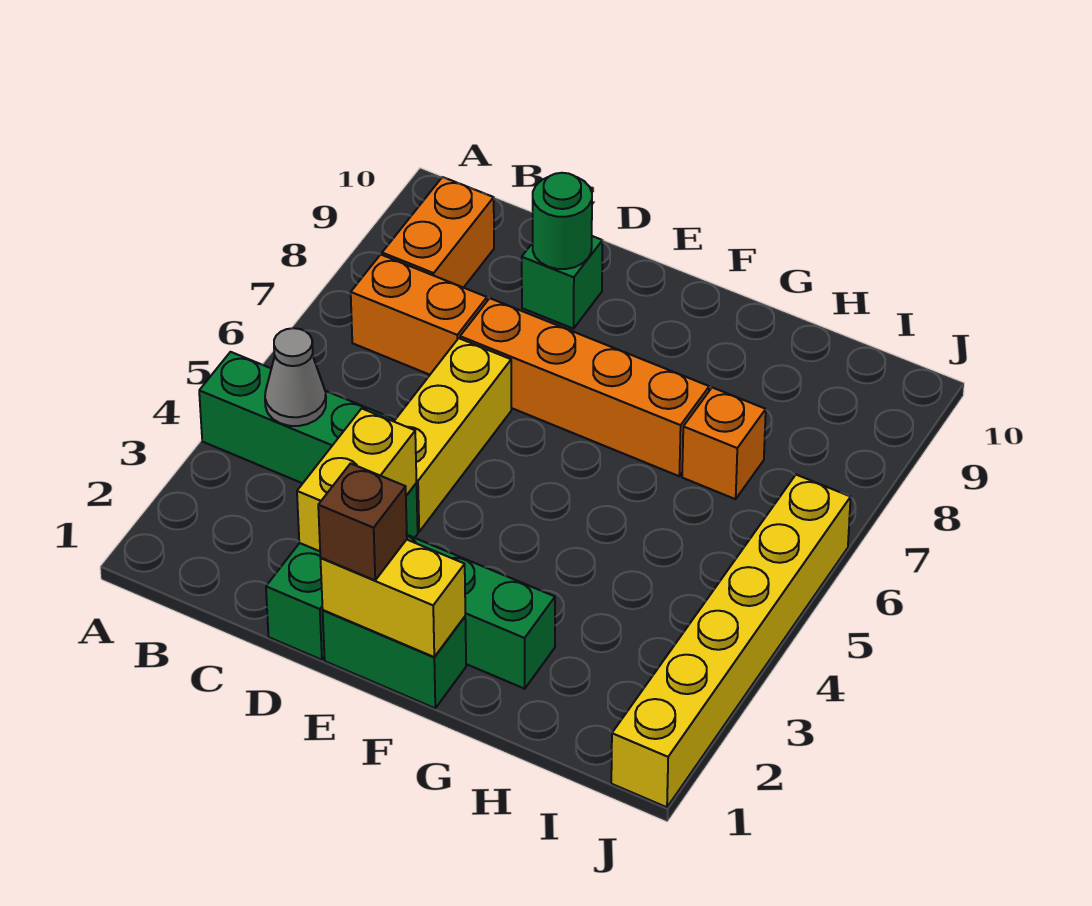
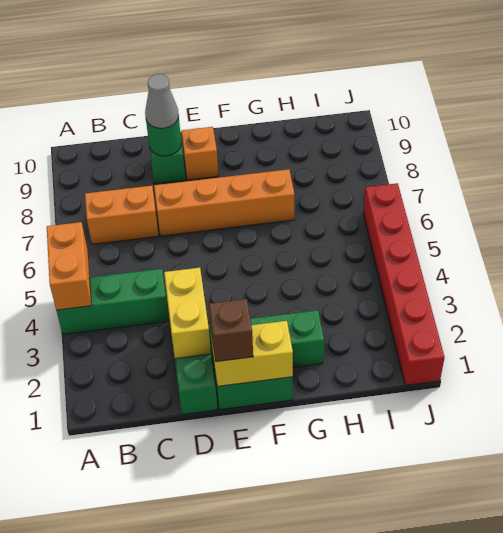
grey 1x1 cone [265,328,326,426] -> grey 1x1 cone moved to [145,74,179,128]
orange 1x2 brick [382,177,494,288] -> orange 1x2 brick moved to [47,222,91,310]
yellow 1x3 brick [394,338,511,532] -> none
orange 1x1 brick [682,388,766,499] -> orange 1x1 brick moved to [181,127,218,180]
yellow 1x6 brick [611,475,851,807] -> red 1x6 brick [363,183,445,385]

